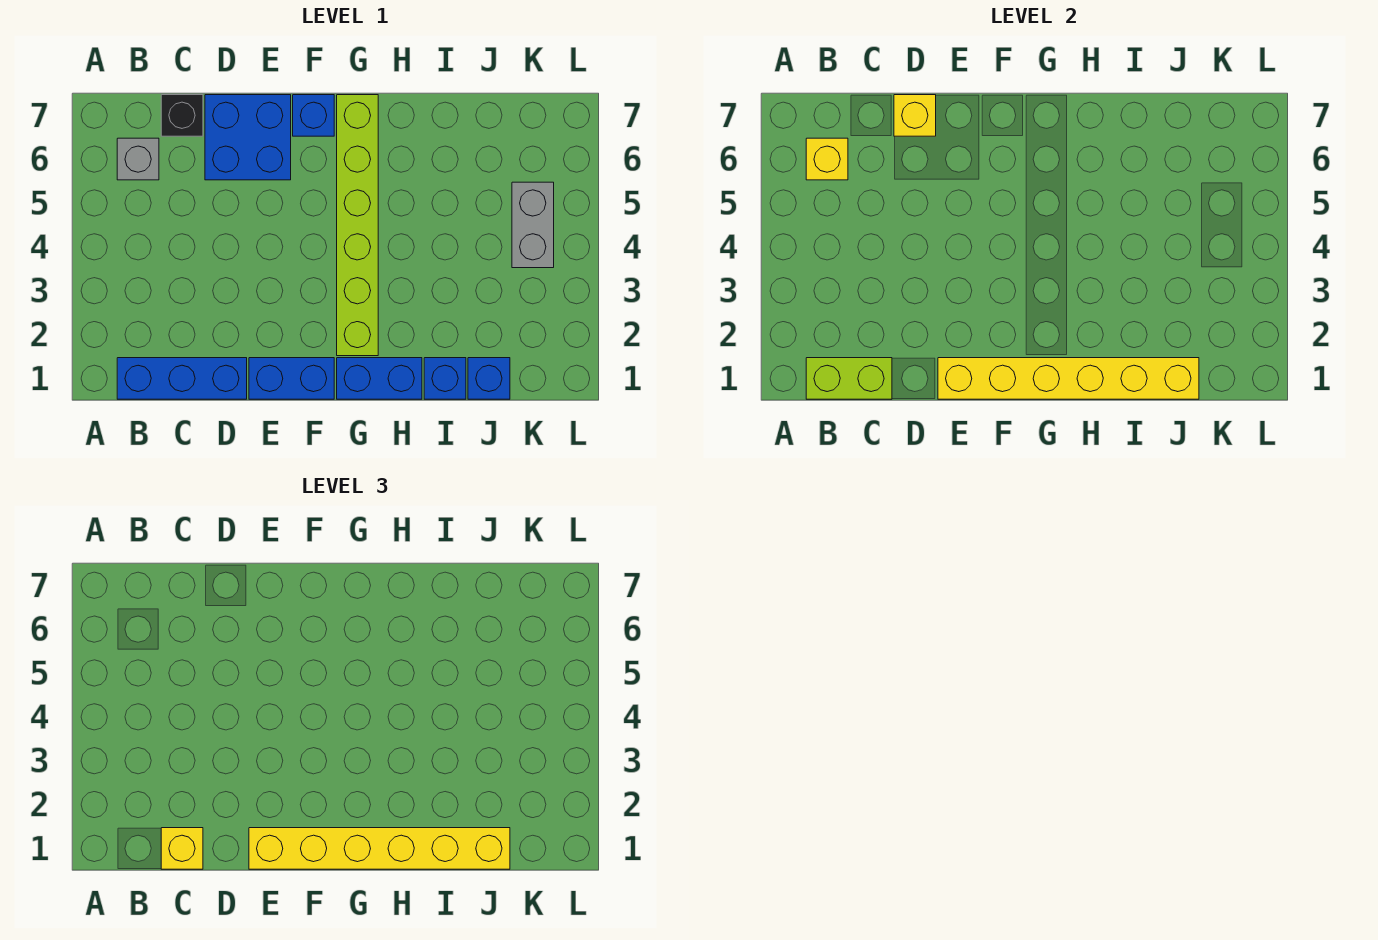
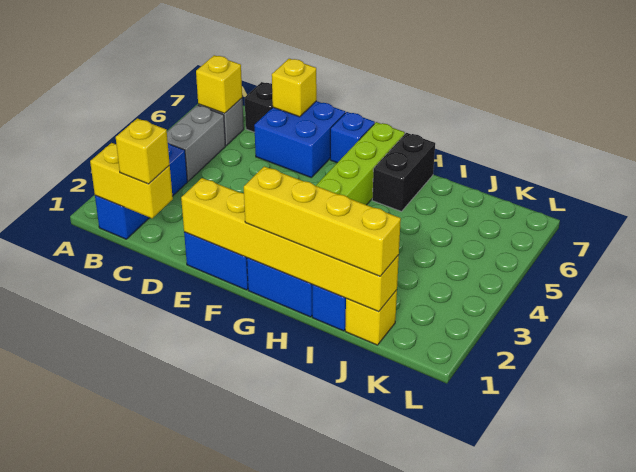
blue 1x3 brick [117,358,247,399] -> blue 1x3 brick turned to [95,143,187,239]
lime 1x2 brick [806,358,892,399] -> yellow 1x2 brick [90,143,173,218]
yellow 1x6 brick [249,828,510,869] -> yellow 1x4 brick [244,166,401,276]
none -> black 1x2 brick [372,133,435,211]
blue 1x1 brick [468,358,510,399] -> yellow 1x1 brick [345,290,397,345]
grey 1x2 brick [512,182,554,268] -> grey 1x2 brick moved to [167,105,226,181]

